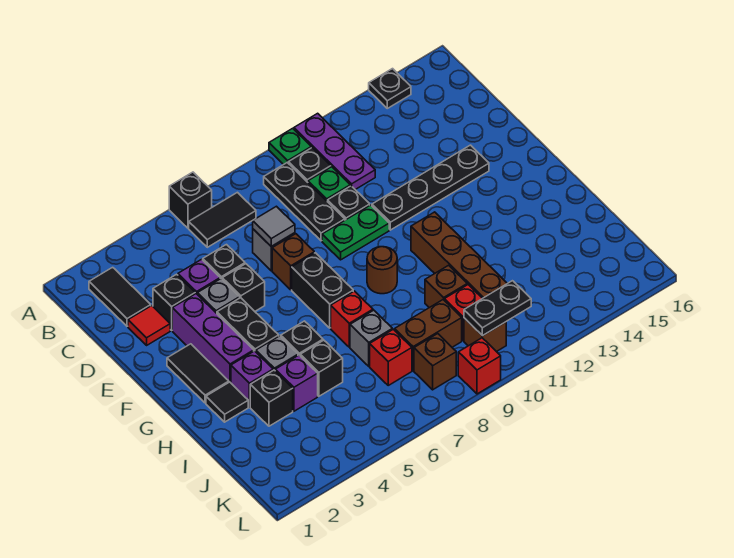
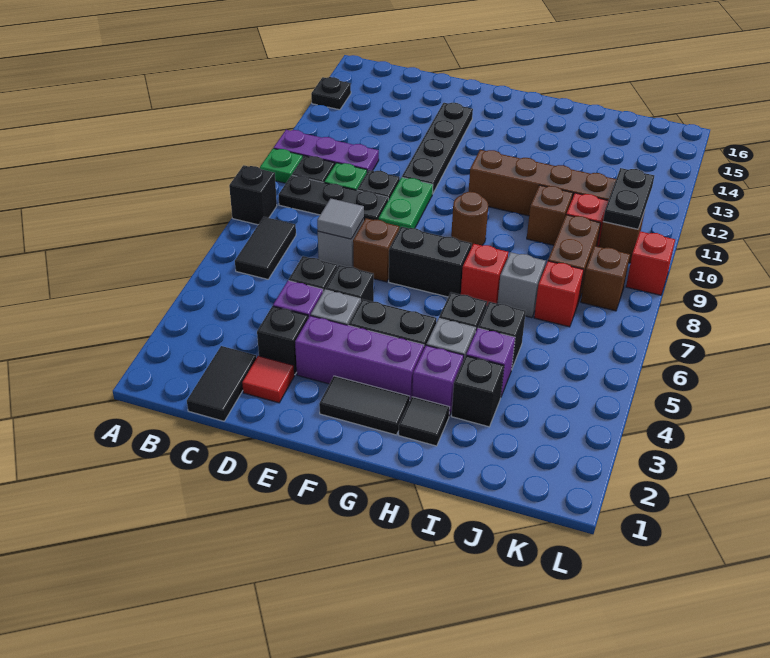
black 1x1 brick [169,172,212,228] -> black 1x1 brick moved to [229,165,277,225]
black 1x2 tile [89,267,151,326] -> black 1x2 tile turned to [187,346,256,421]

